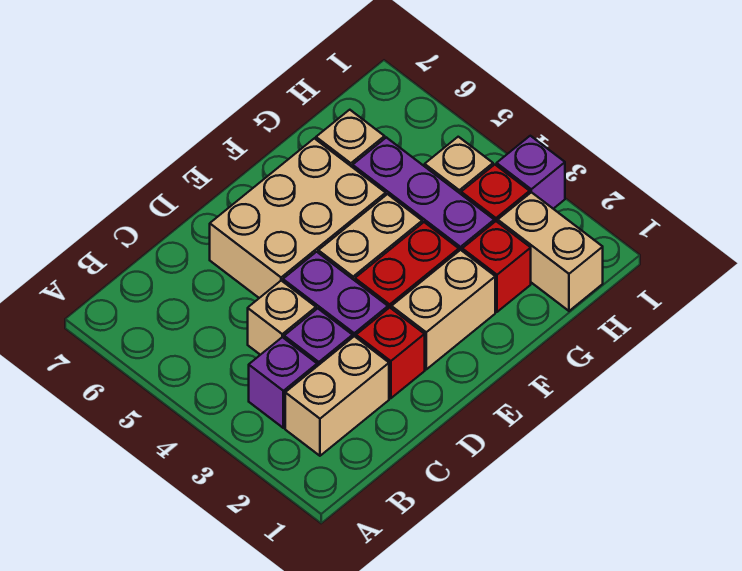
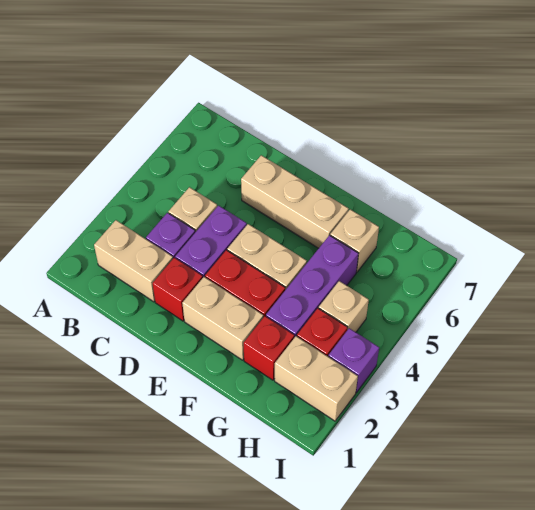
purple 1x1 brick [249,337,317,428] -> none
tan 2x3 brick [210,138,386,298] -> tan 1x3 brick [241,155,349,248]
tan 1x2 brick [498,192,603,311] -> tan 1x2 brick turned to [275,336,358,421]

